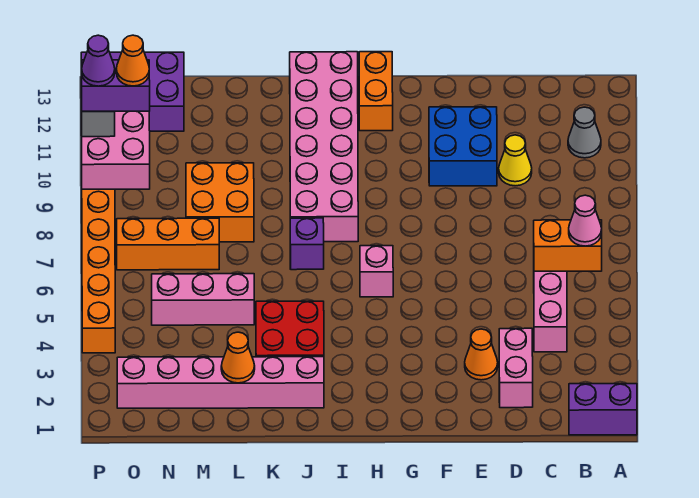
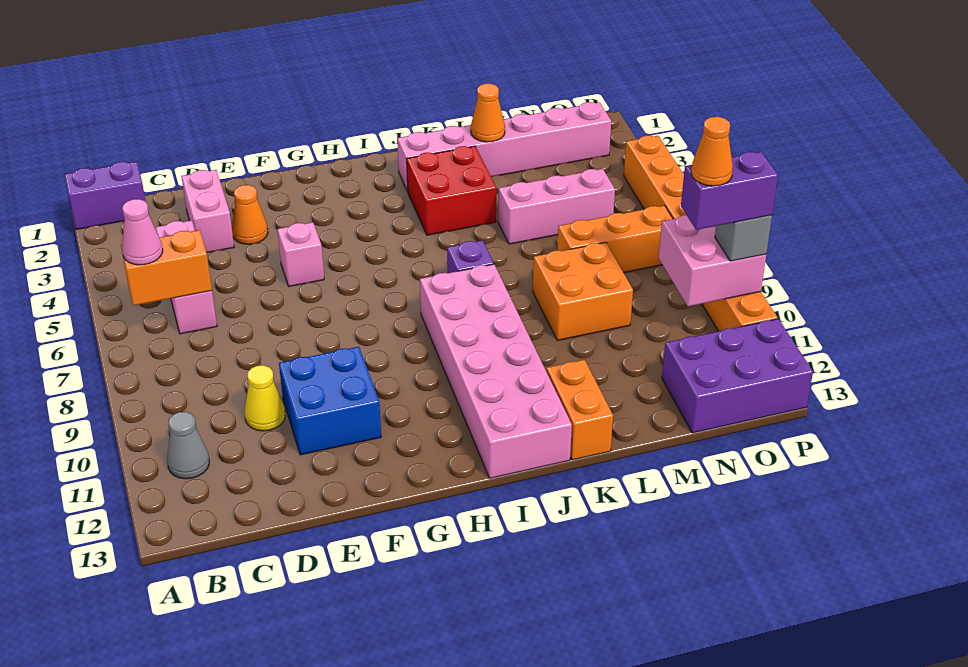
pink 1x1 brick [360,246,393,297] -> pink 1x1 brick moved to [277,222,324,286]
orange 1x2 brick [359,52,393,131] -> orange 1x2 brick moved to [546,360,613,460]
purple 1x1 cone [82,35,115,86] -> none

